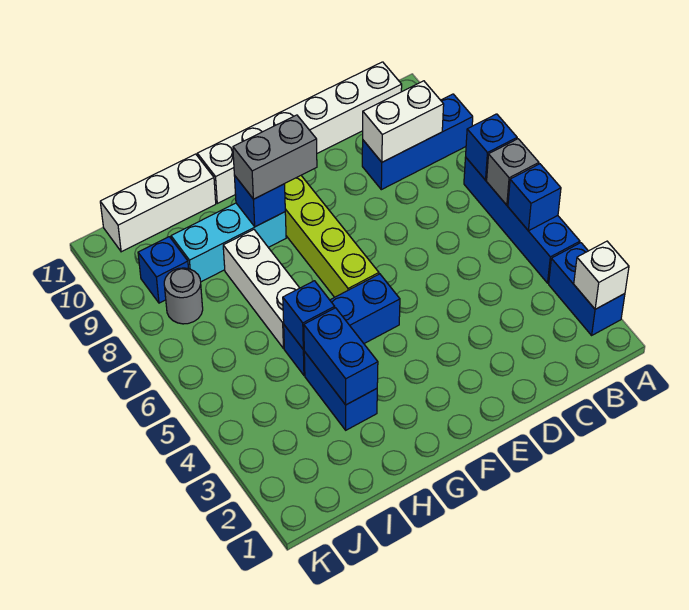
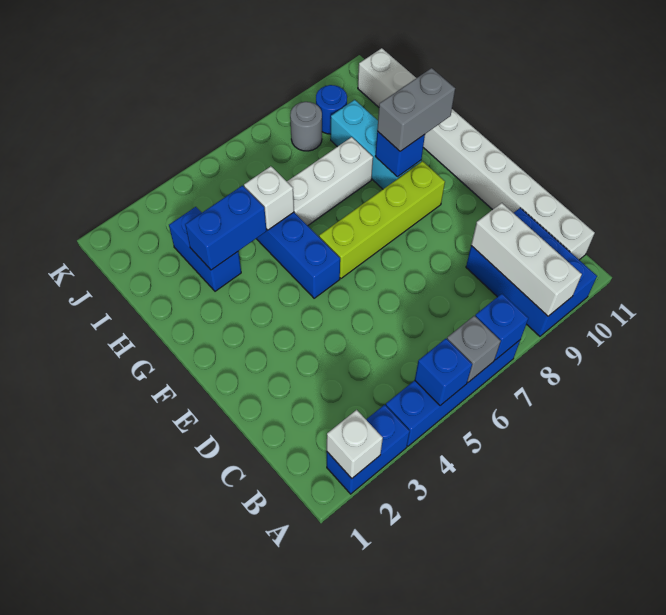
blue 1x3 brick [362,94,473,190] -> blue 2x3 brick [466,208,597,336]
white 1x2 brick [363,81,444,162] -> white 1x3 brick [471,203,582,316]
grey 1x2 brick [233,115,317,199] -> grey 1x2 brick turned to [377,68,455,151]
blue 1x2 brick [304,351,377,430] -> blue 1x2 brick turned to [169,207,241,291]
blue 1x1 brick [283,281,335,350] -> white 1x1 brick [244,166,294,230]
blue 1x1 brick [138,237,188,303] -> blue 1x1 round brick [316,85,347,134]

